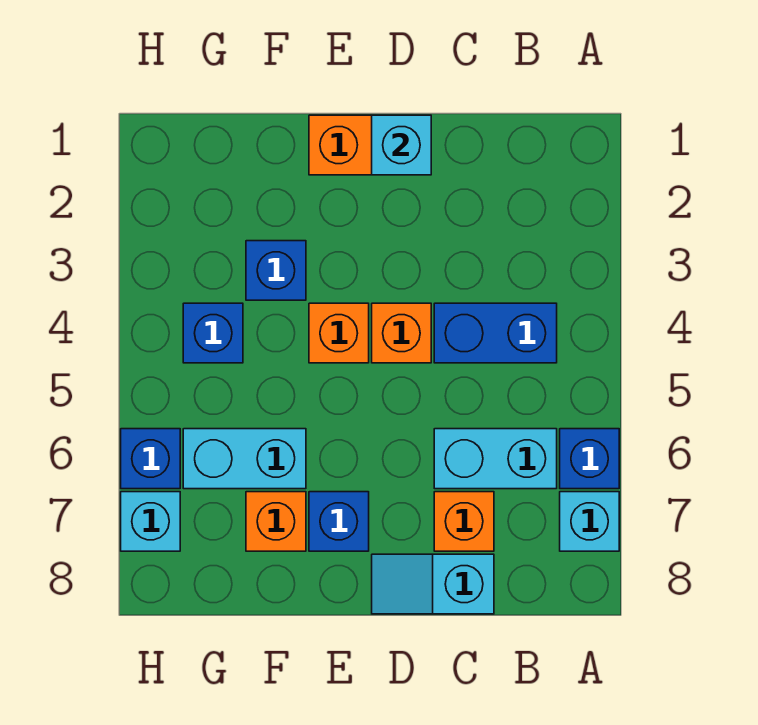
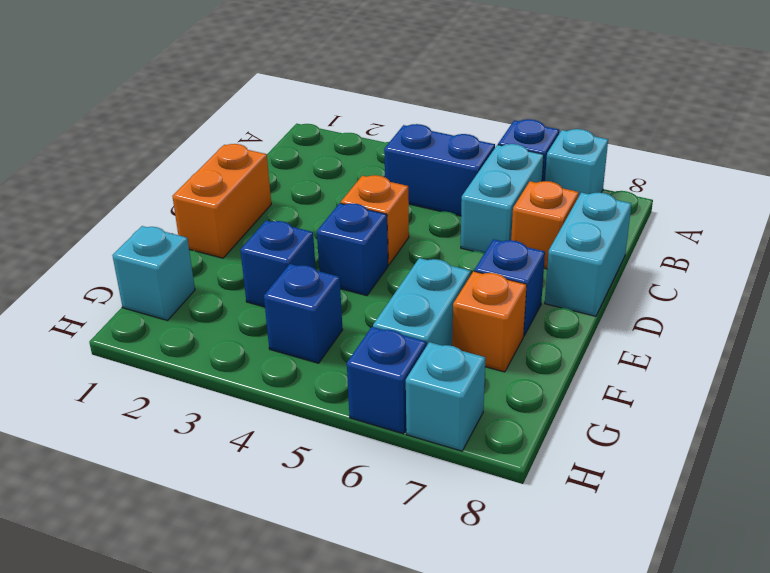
blue 1x2 brick [434,303,557,363] -> blue 1x2 brick turned to [384,124,495,216]
cyan 1x2 slope [372,554,494,614] -> cyan 1x2 brick [545,192,631,316]
cyan 1x1 brick [372,115,431,175] -> cyan 1x1 brick moved to [113,226,195,320]
orange 1x1 brick [309,303,369,363] -> blue 1x1 brick [317,203,388,296]

